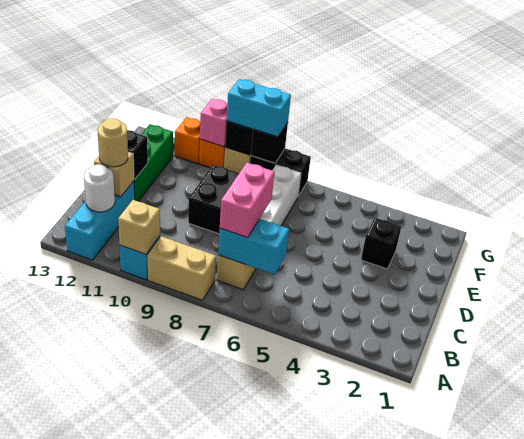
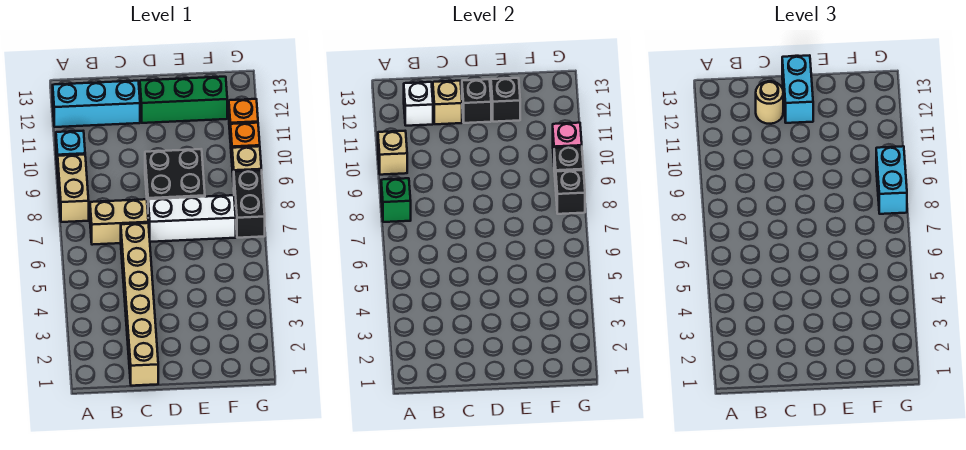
none -> green 1x1 brick [381,178,411,222]
cyan 1x2 brick [218,219,289,275] -> cyan 1x2 brick moved to [782,55,813,123]
pink 1x2 brick [220,163,274,238] -> none
white 1x1 round brick [84,164,115,212] -> white 1x1 brick [404,82,433,126]
none -> tan 1x6 brick [121,223,158,386]
black 1x1 brick [361,218,401,269] -> black 1x1 brick moved to [491,78,520,122]

